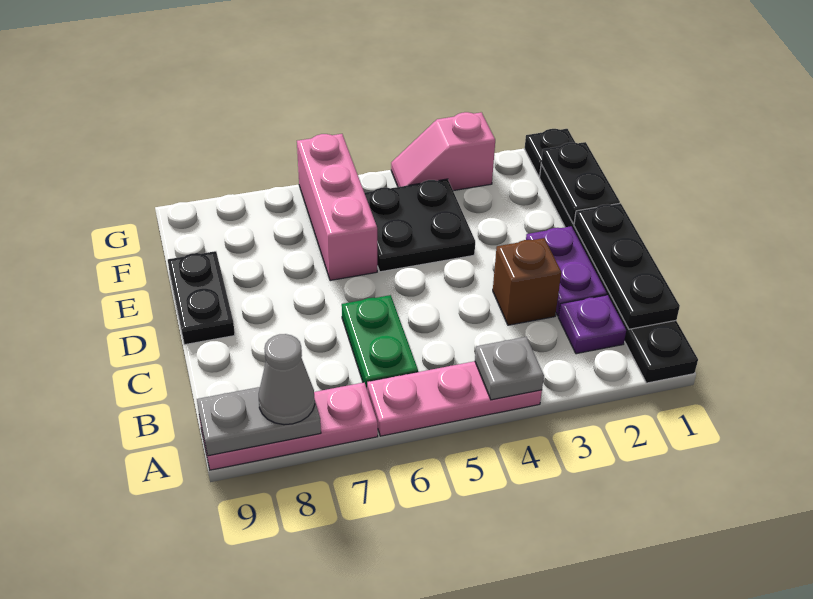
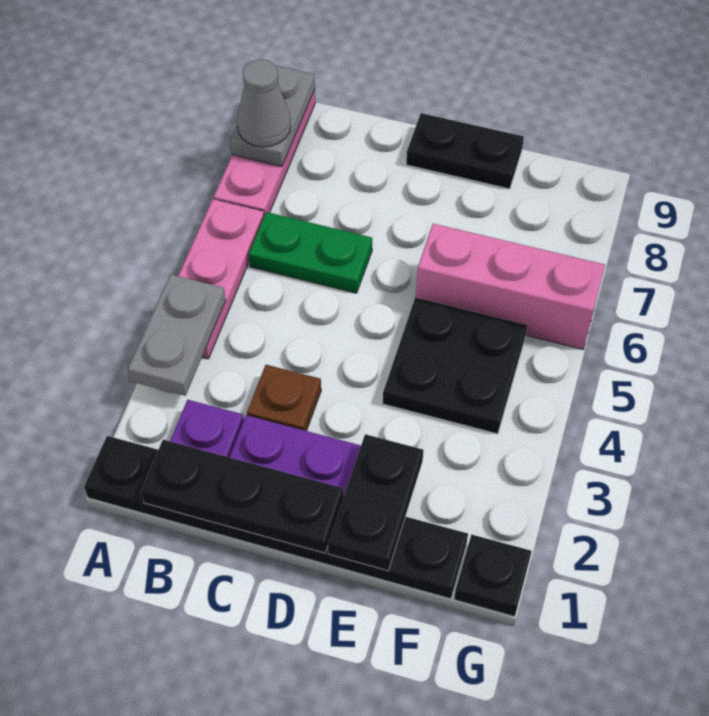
grey 1x1 plate [475,337,544,400] -> grey 1x2 plate [128,274,226,396]
brown 1x1 brick [493,238,561,325] -> brown 1x1 plate [247,365,321,431]
black 1x2 plate [541,142,620,224] -> black 1x2 plate turned to [328,434,423,571]
pink 1x2 slope [391,112,495,191] -> none

